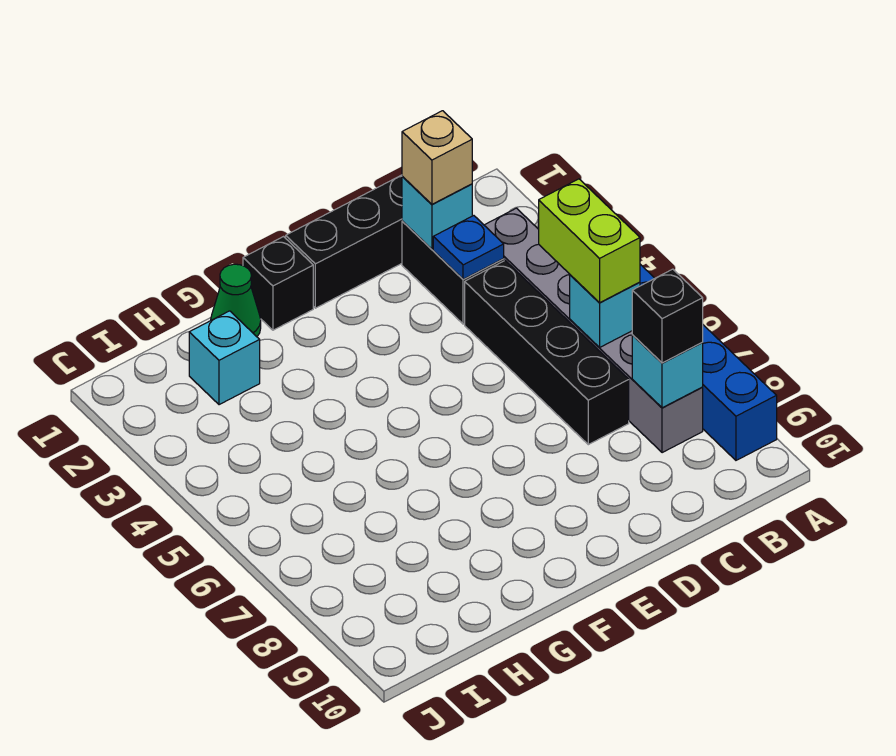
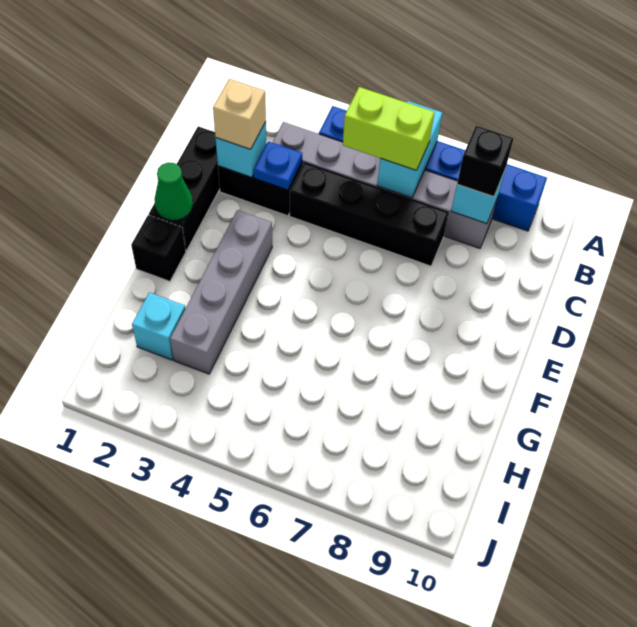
cyan 1x1 brick [570,275,640,348] -> cyan 1x2 brick [377,101,442,198]
none -> grey 1x4 brick [170,210,272,374]
green 1x1 cone [211,264,261,337] -> green 1x1 cone moved to [154,162,193,220]

